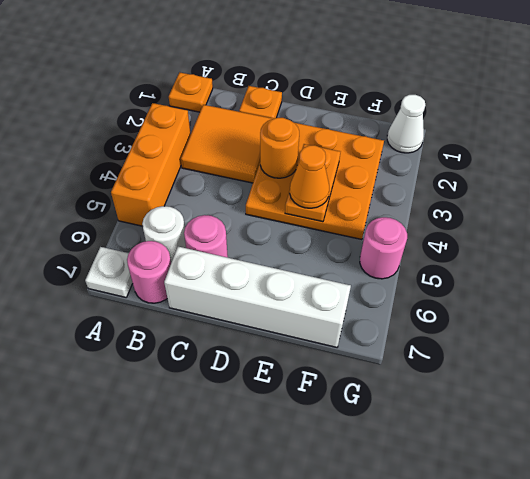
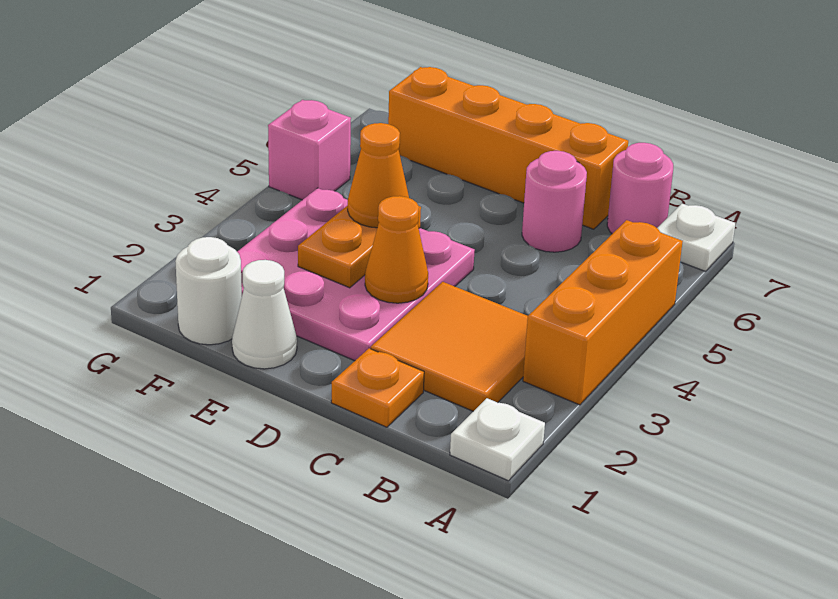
orange 1x1 plate [169,72,213,112] -> white 1x1 plate [450,398,545,481]
white 1x1 round brick [142,206,186,263] -> white 1x1 round brick moved to [175,237,242,345]
white 1x4 brick [164,247,351,347] -> orange 1x4 brick [388,67,628,229]
orange 3x3 plate [246,123,384,240] -> pink 3x3 plate [237,188,475,361]
orange 1x1 round brick [260,118,299,178] -> orange 1x1 cone [365,196,428,303]
white 1x1 cone [387,95,425,153] -> white 1x1 cone moved to [232,260,297,369]
pink 1x1 round brick [360,217,407,279] -> pink 1x1 brick [268,100,351,200]

